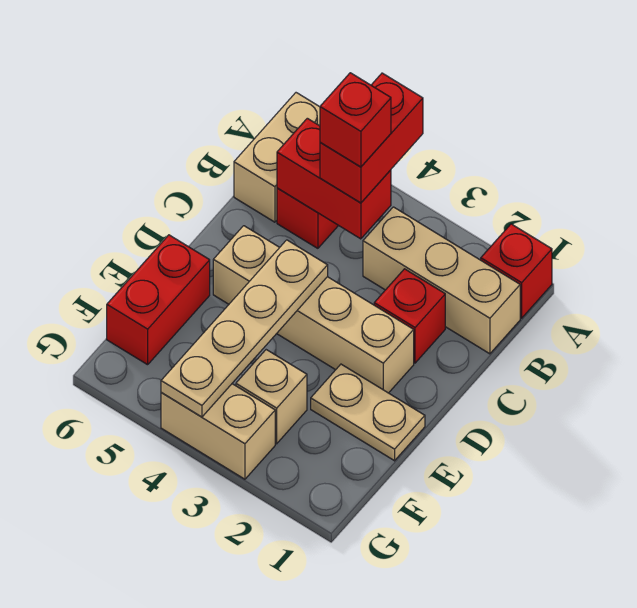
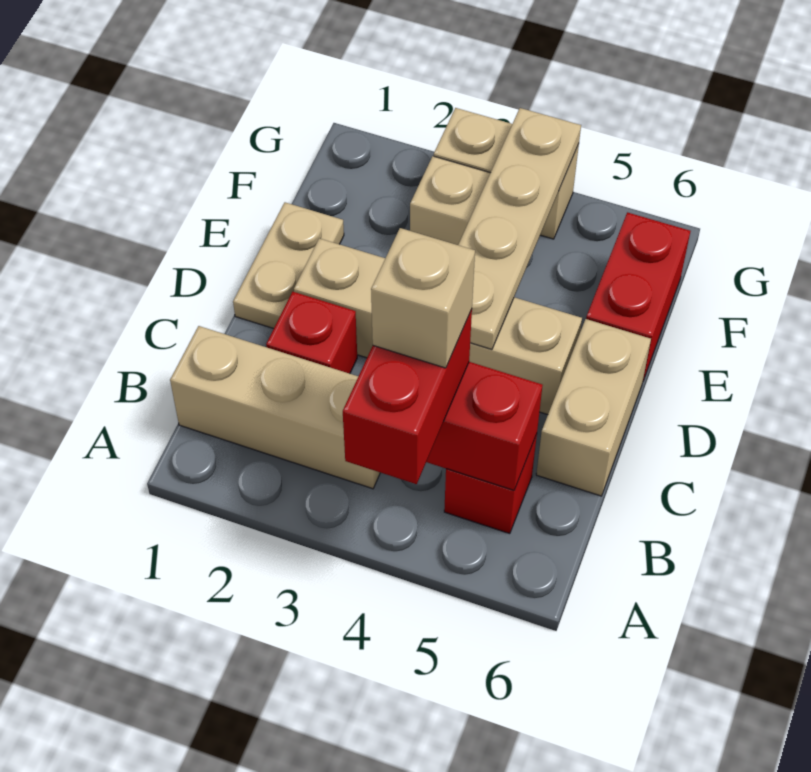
red 1x1 brick [481,224,552,318] -> none
tan 1x2 brick [234,93,320,222] -> tan 1x2 brick moved to [536,319,651,496]
red 1x1 brick [320,73,391,167] -> tan 1x1 brick [371,228,475,368]
tan 1x2 plate [311,364,425,461] -> tan 1x2 plate turned to [233,202,344,329]

